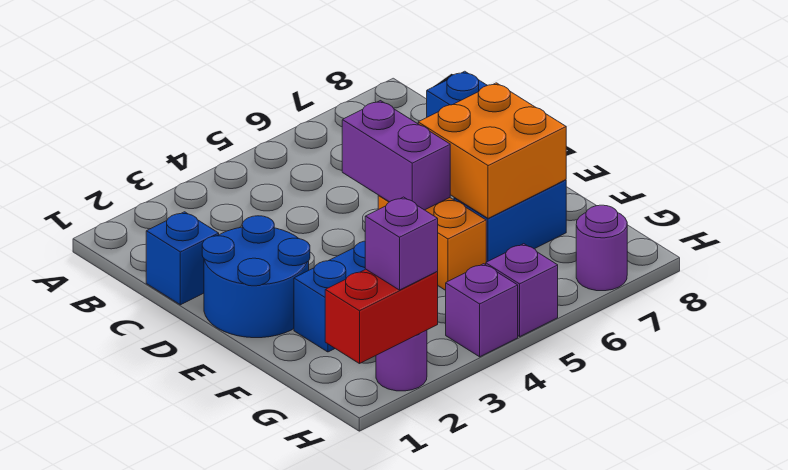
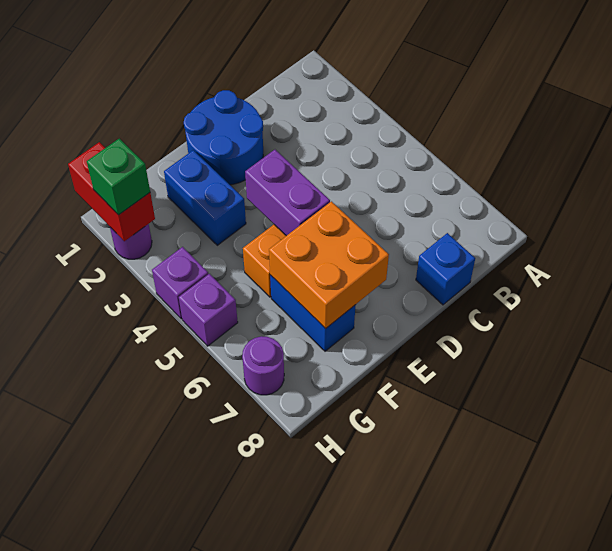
blue 1x1 brick [146,212,219,305] -> none
purple 1x2 brick [342,101,450,210] -> purple 1x2 brick turned to [245,150,330,236]
purple 1x1 brick [365,197,438,290] -> green 1x1 brick [87,138,150,215]

